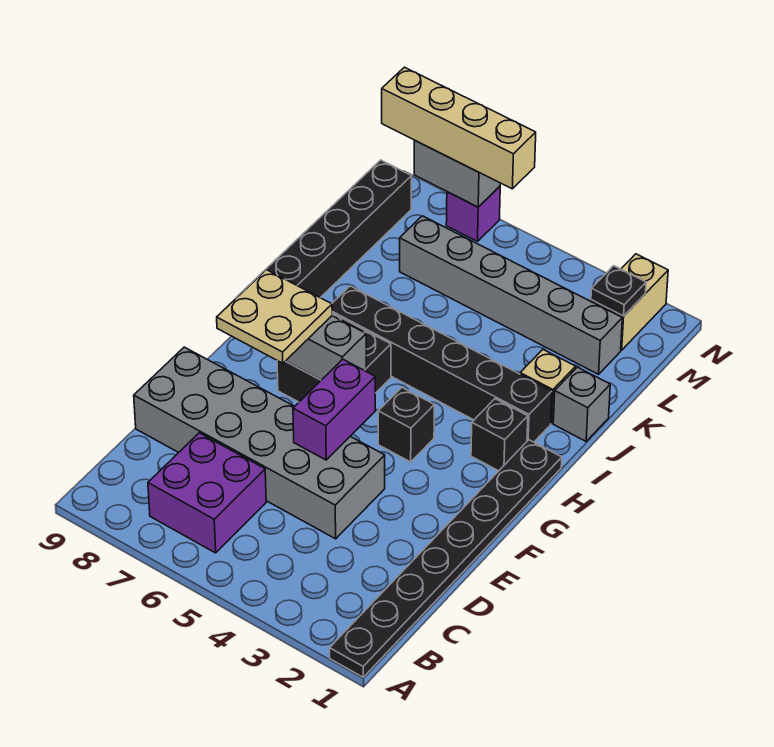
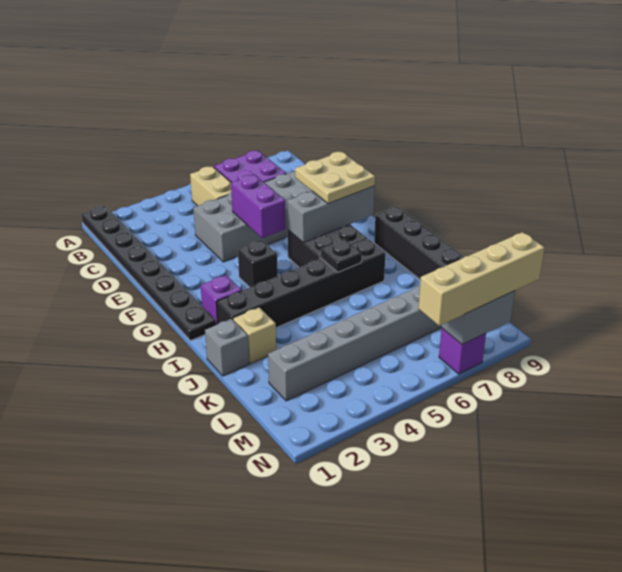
black 1x1 brick [471,399,528,471] -> purple 1x1 brick [201,275,242,325]
tan 1x2 brick [591,254,668,350] -> tan 1x2 brick moved to [190,166,231,206]
black 1x1 plate [591,266,646,316] -> black 1x1 plate moved to [321,239,362,272]

